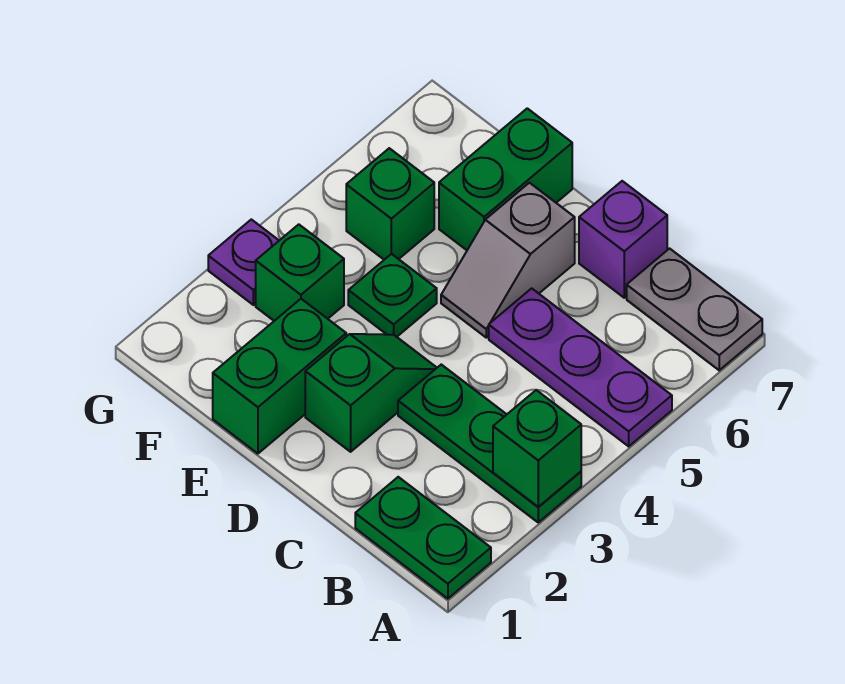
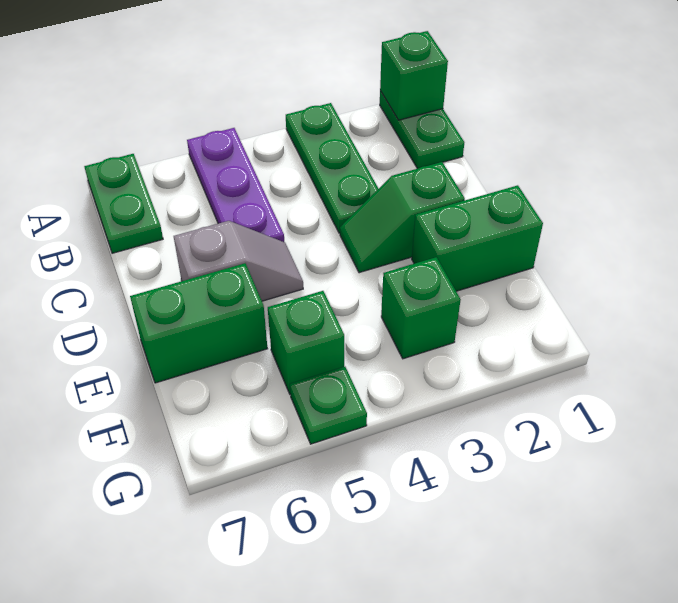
green 1x1 brick [493,390,581,507] -> green 1x1 brick moved to [380,31,448,120]
grey 1x2 plate [627,249,762,370] -> green 1x2 plate [84,154,163,253]
purple 1x1 brick [579,181,667,298] -> none
green 1x1 plate [348,254,437,337] -> green 1x1 plate moved to [290,367,367,444]
purple 1x1 plate [208,219,279,305] -> none

